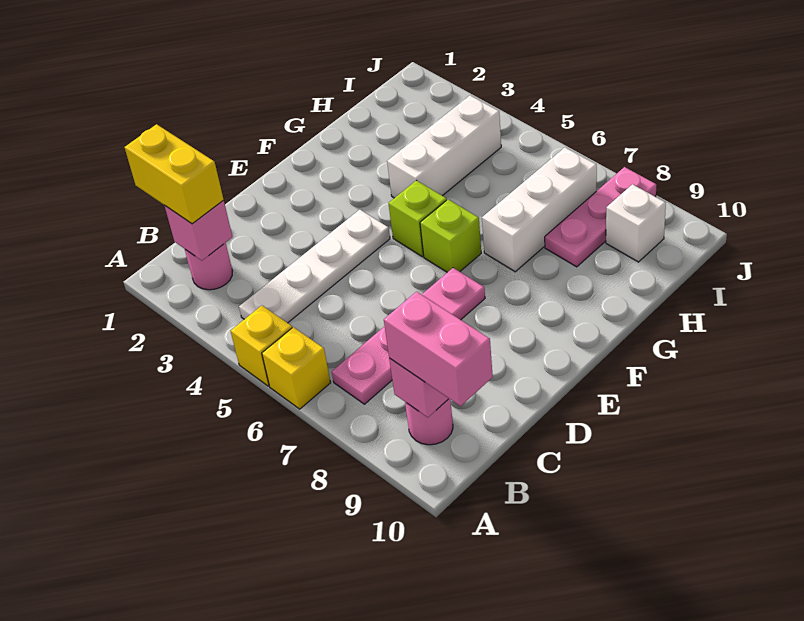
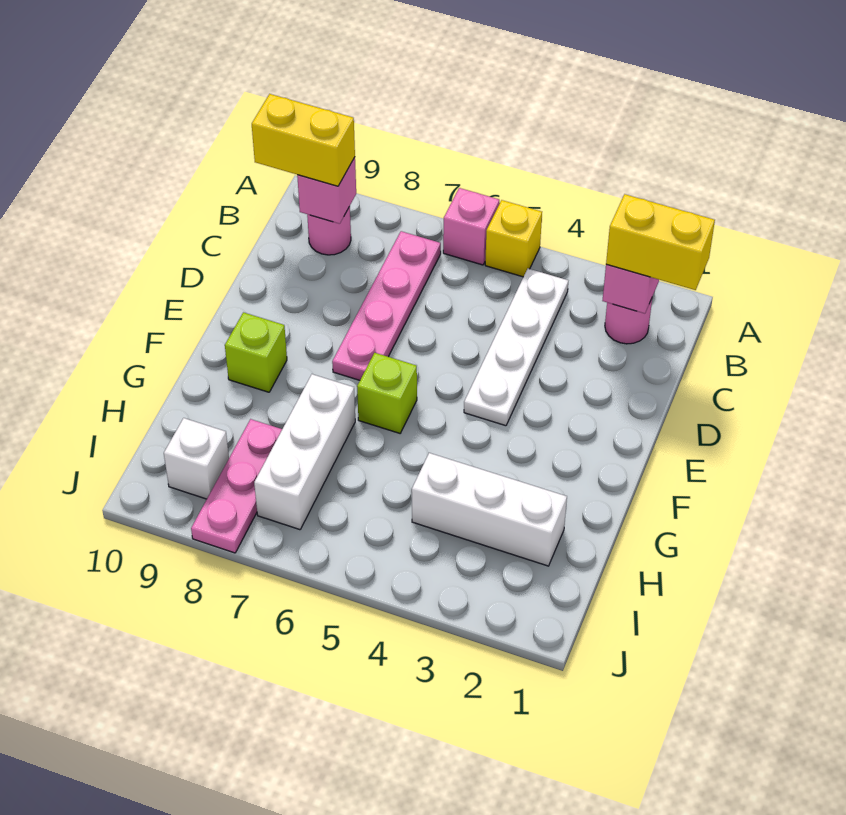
yellow 1x1 brick [262,327,331,409] -> pink 1x1 brick [443,188,499,265]
pink 1x2 brick [384,292,493,406] -> yellow 1x2 brick [252,94,355,186]
lime 1x1 brick [388,180,447,257] -> lime 1x1 brick moved to [225,312,287,392]
white 1x3 brick [387,95,501,198] -> white 1x3 brick turned to [412,453,567,566]

